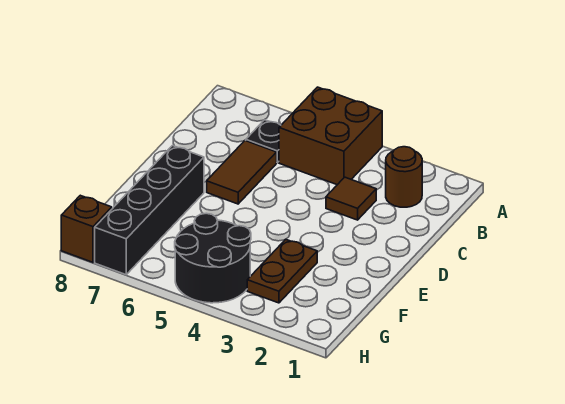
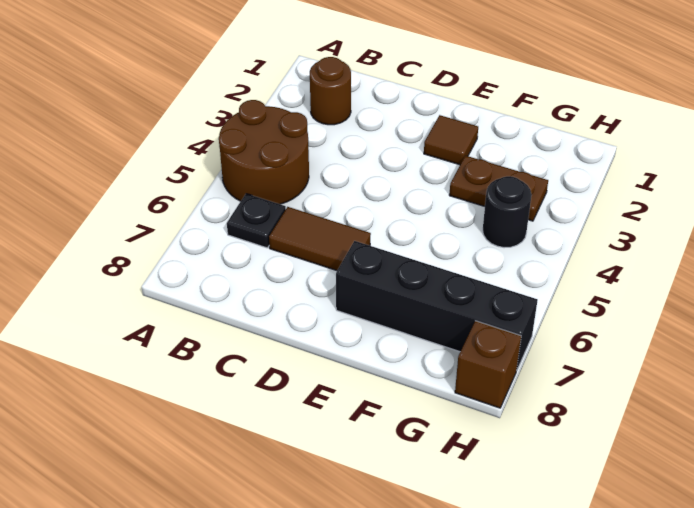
brown 2x2 brick [279,87,382,185] -> brown 2x2 round brick [219,100,309,204]
brown 1x1 tile [326,177,376,220] -> brown 1x1 tile moved to [424,115,478,165]
black 2x2 round brick [175,213,251,303] -> black 1x1 round brick [483,176,532,248]

